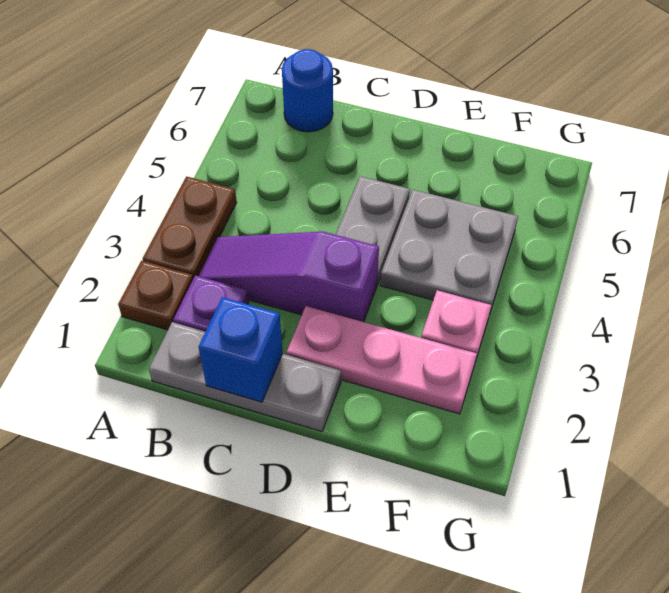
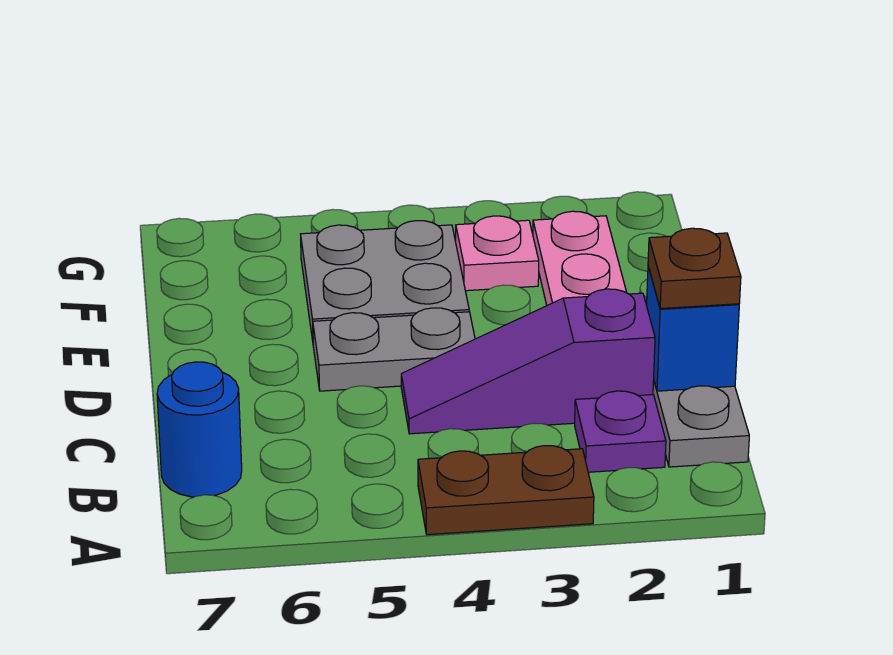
brown 1x1 plate [118,261,193,330] -> brown 1x1 plate moved to [648,228,741,309]
purple 1x3 slope [199,232,379,322] -> purple 1x3 slope turned to [401,289,655,434]

